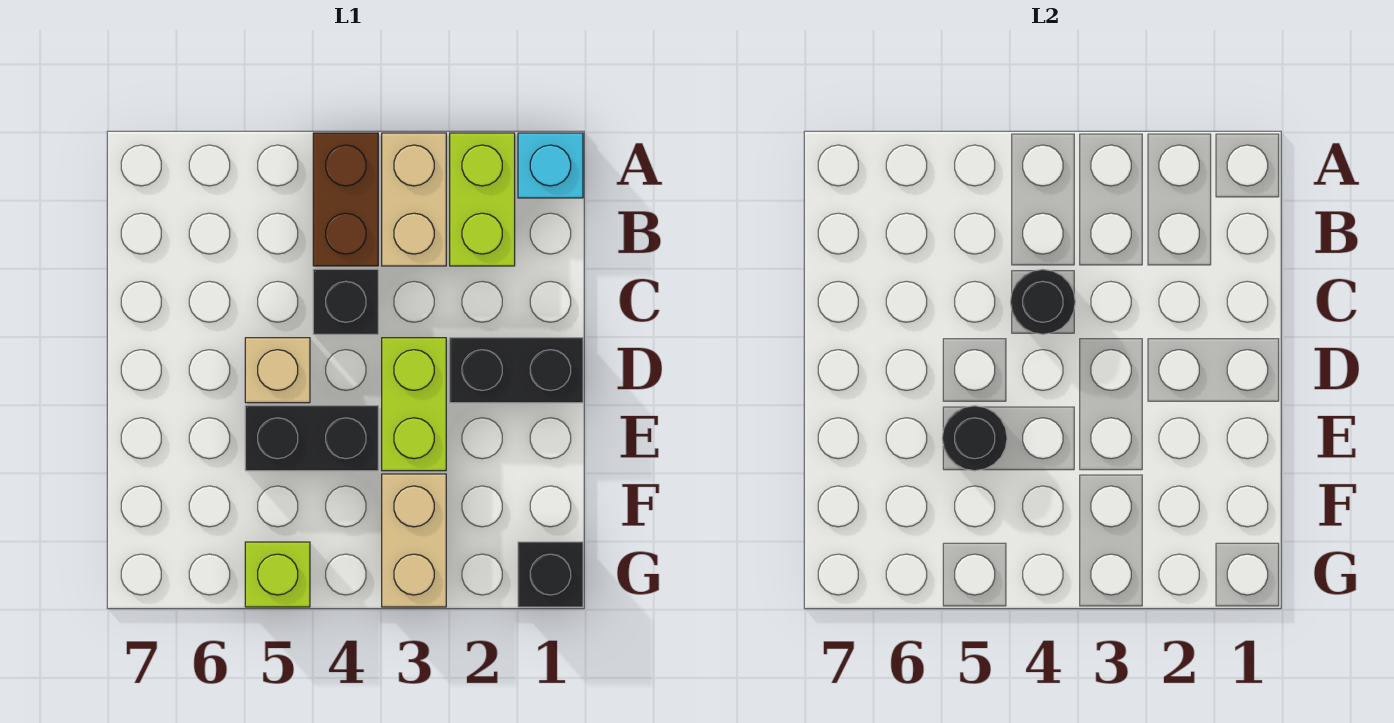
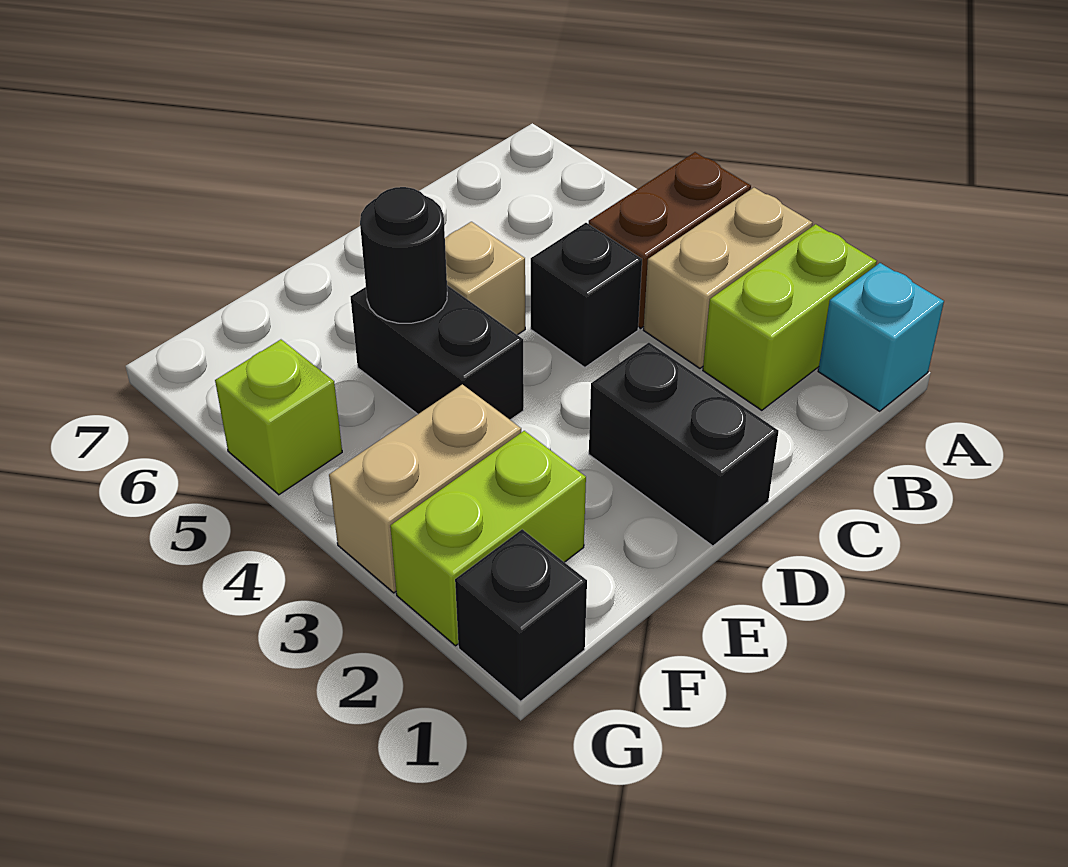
black 1x1 round brick [1010,269,1075,334] -> none
lime 1x2 brick [382,338,446,471] -> lime 1x2 brick moved to [390,431,586,646]

